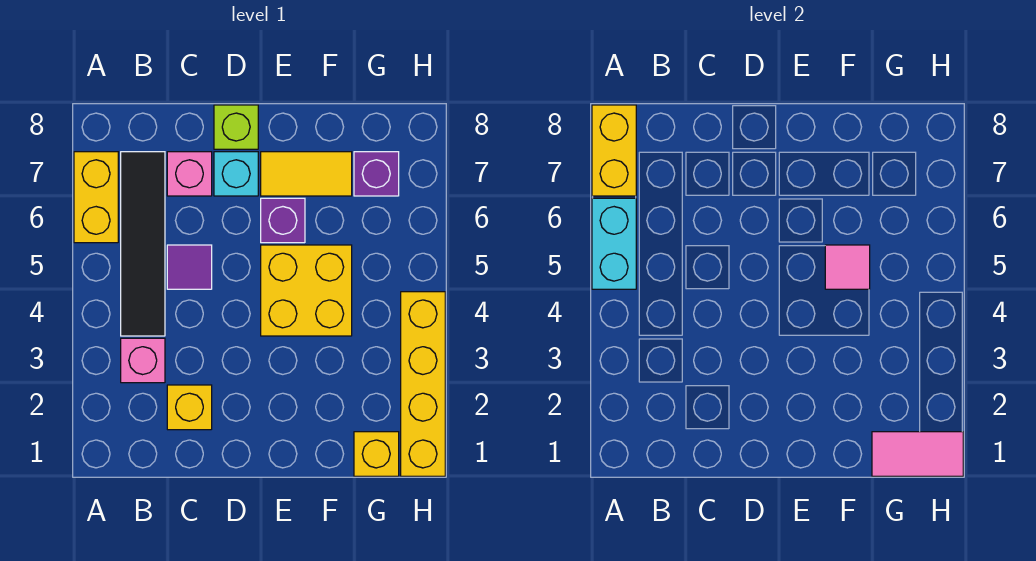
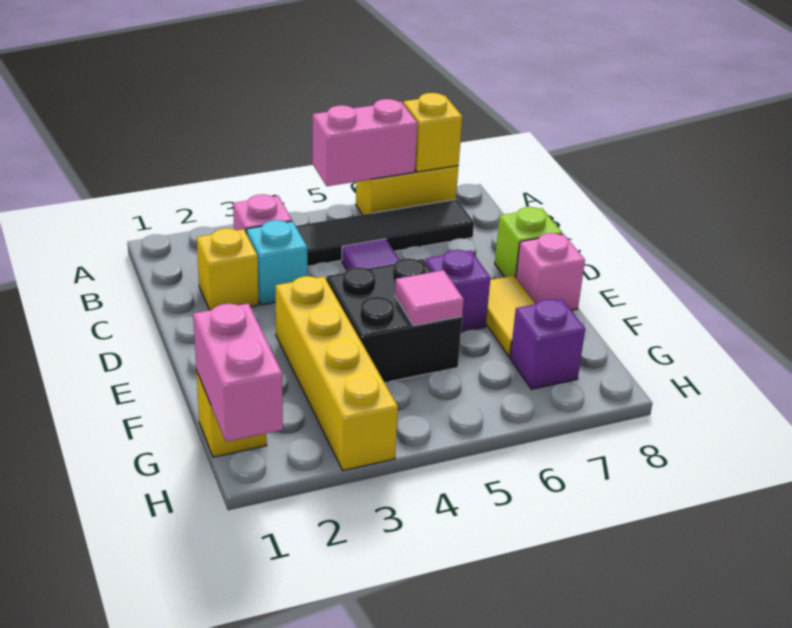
cyan 1x2 brick [592,198,636,289] -> pink 1x2 brick [312,99,417,186]
yellow 1x2 brick [592,105,636,196] -> yellow 1x1 brick [403,93,462,172]
pink 1x1 brick [167,152,212,196] -> pink 1x1 brick moved to [516,233,585,310]
cyan 1x1 brick [214,152,258,196] -> cyan 1x1 brick moved to [246,220,307,305]
yellow 2x2 brick [261,245,352,336] -> black 2x2 brick [327,258,462,383]
pink 1x2 tile [872,432,963,476] -> pink 1x2 brick [193,303,283,442]
yellow 1x4 brick [401,292,445,476] -> yellow 1x4 brick turned to [275,276,398,471]

